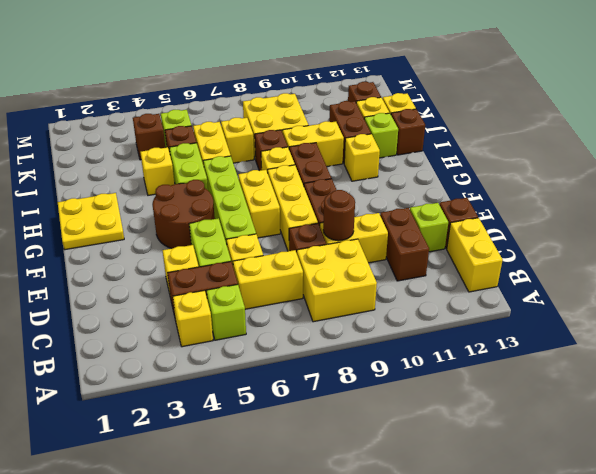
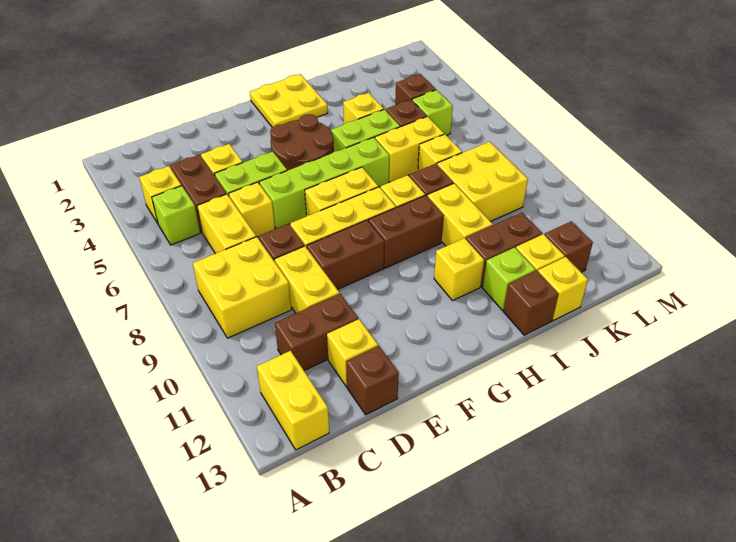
yellow 1x2 brick [447,218,503,292] -> yellow 1x2 brick turned to [257,351,329,450]
brown 1x1 round brick [323,190,355,241] -> none
lime 1x1 brick [410,203,448,252] -> yellow 1x1 brick [327,319,378,387]

